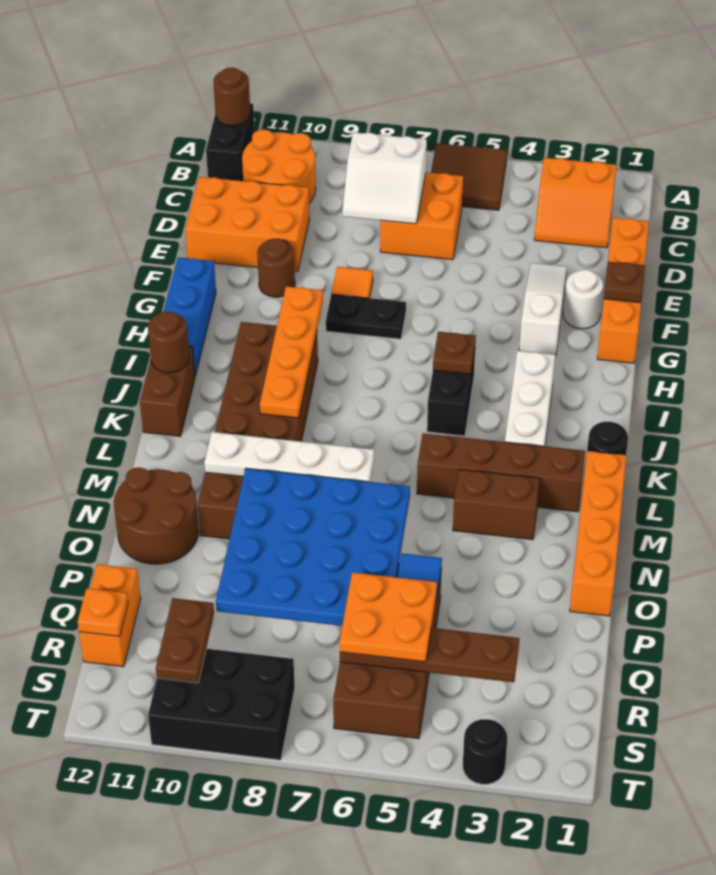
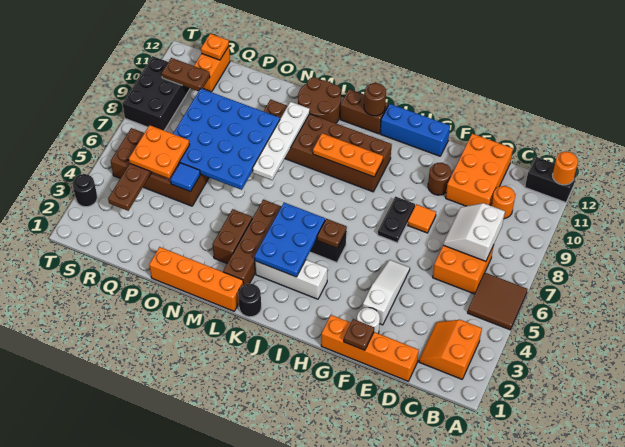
brown 1x1 round brick [214,68,250,126] -> orange 1x1 round brick [553,152,578,185]
orange 2x2 round brick [242,129,316,203] -> orange 1x1 round brick [491,186,515,219]
white 1x3 slope [519,263,567,355] -> white 1x3 slope turned to [363,260,410,325]
orange 1x4 plate [260,286,323,418] -> orange 1x3 plate [313,133,383,177]
none -> blue 2x3 plate [254,203,325,277]
brown 2x2 round brick [114,467,199,564] -> brown 2x2 round brick moved to [298,77,341,123]
orange 1x2 brick [79,564,141,667] -> orange 1x2 brick turned to [194,46,230,92]

